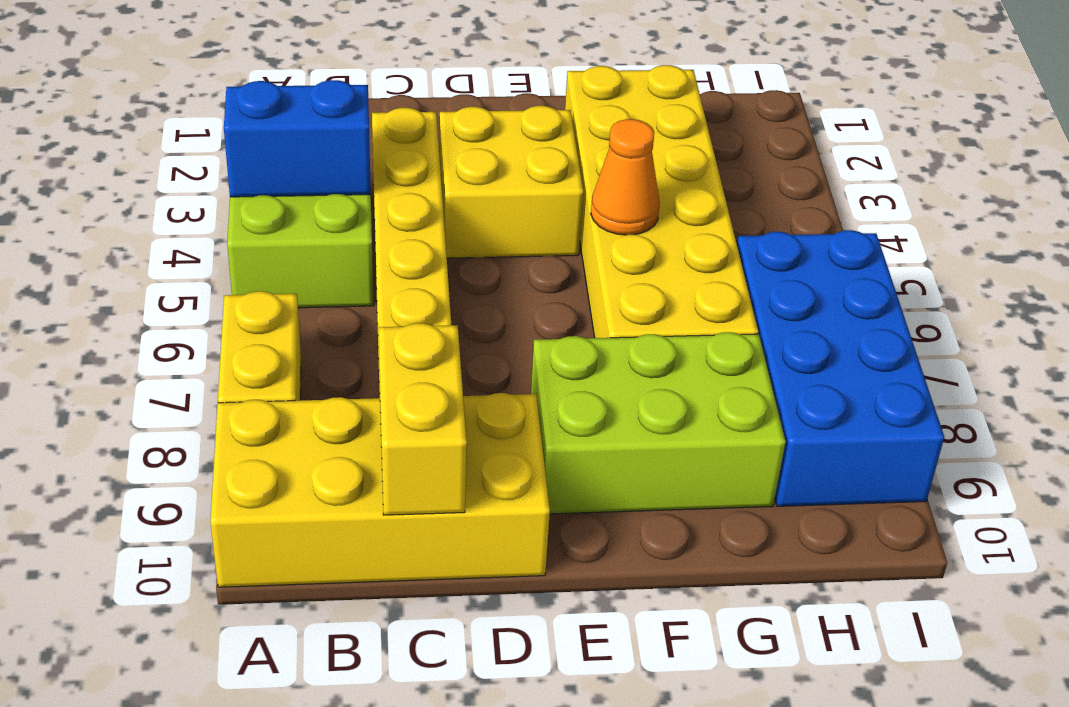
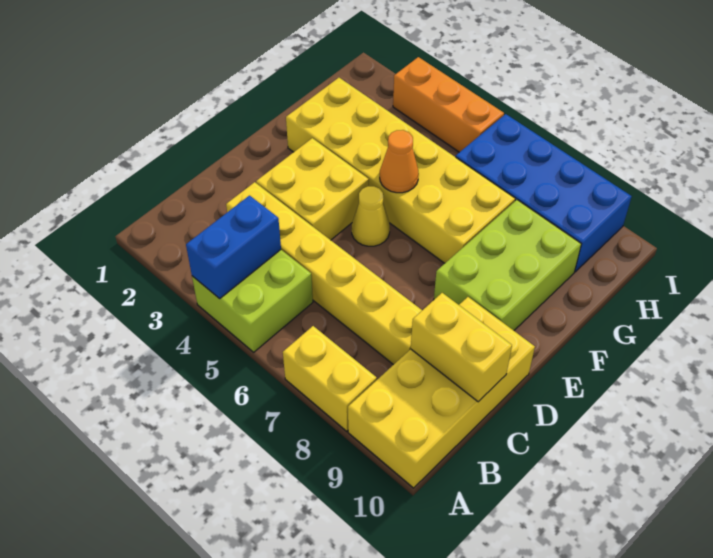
none -> yellow 1x1 cone [352,186,390,246]
none -> orange 1x3 brick [393,57,504,152]

